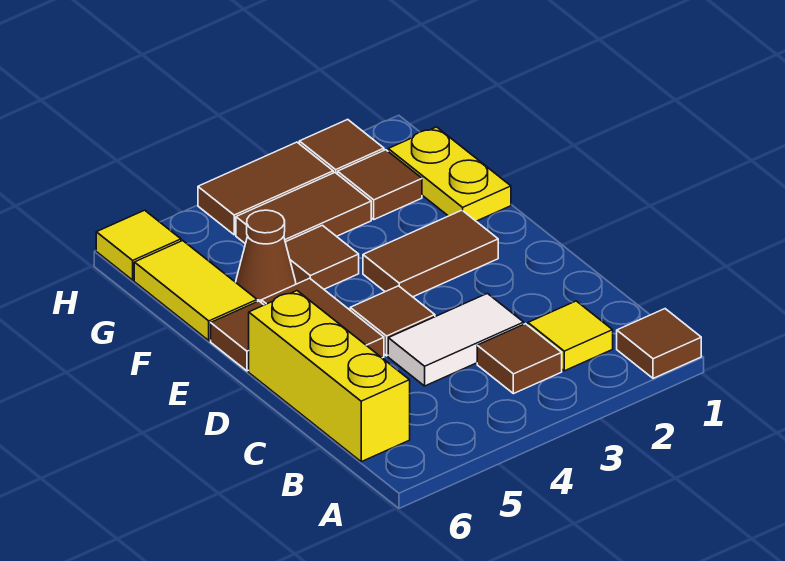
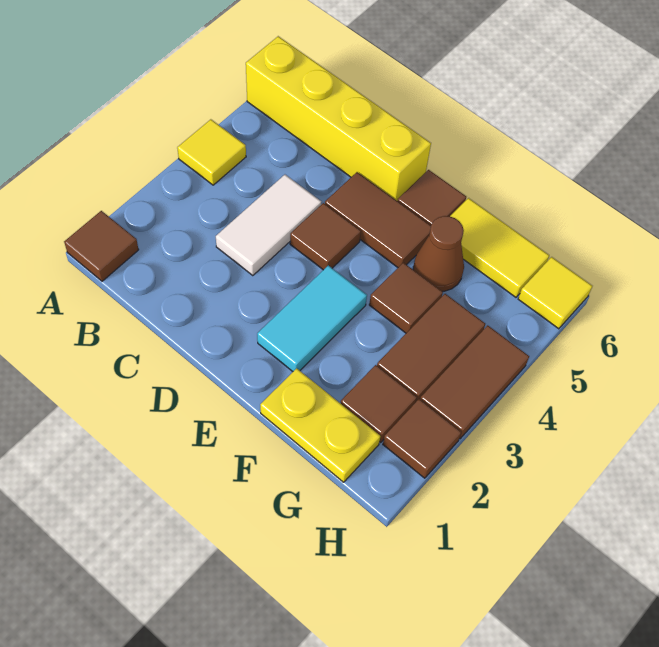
yellow 1x1 tile [528,301,613,371] -> yellow 1x1 tile moved to [177,119,246,185]
brown 1x1 tile [477,324,562,394] -> none
yellow 1x3 brick [249,291,410,462] -> yellow 1x4 brick [246,36,431,201]
brown 1x2 tile [363,210,498,297] -> cyan 1x2 tile [257,265,367,371]

